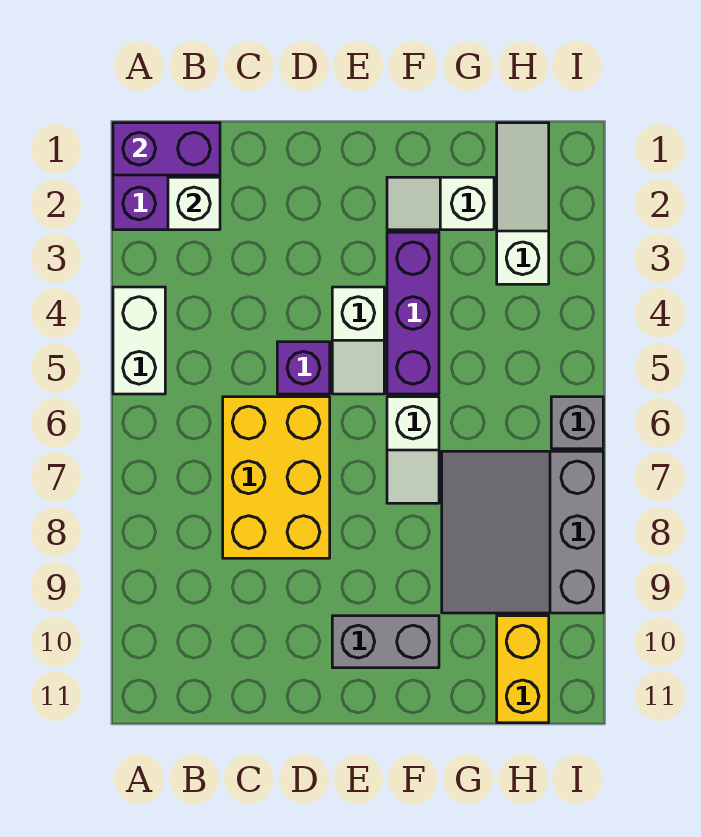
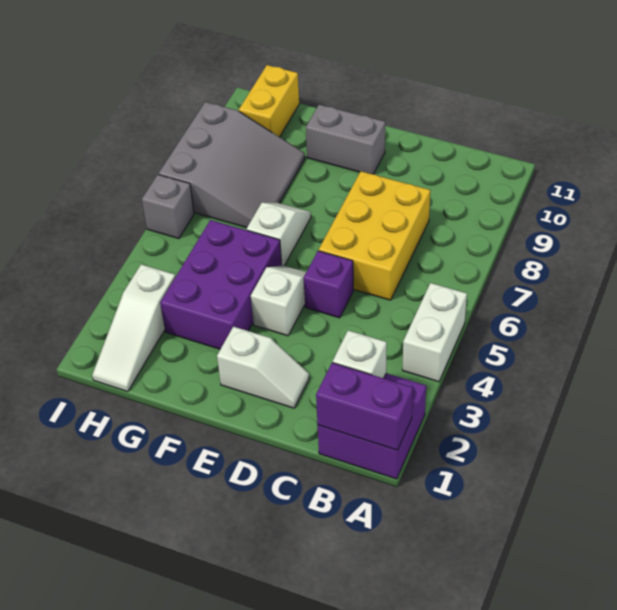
white 1x2 slope [387,177,494,230] -> white 1x2 slope moved to [217,327,309,408]
purple 1x3 brick [387,232,439,394] -> purple 2x3 brick [160,220,282,349]

